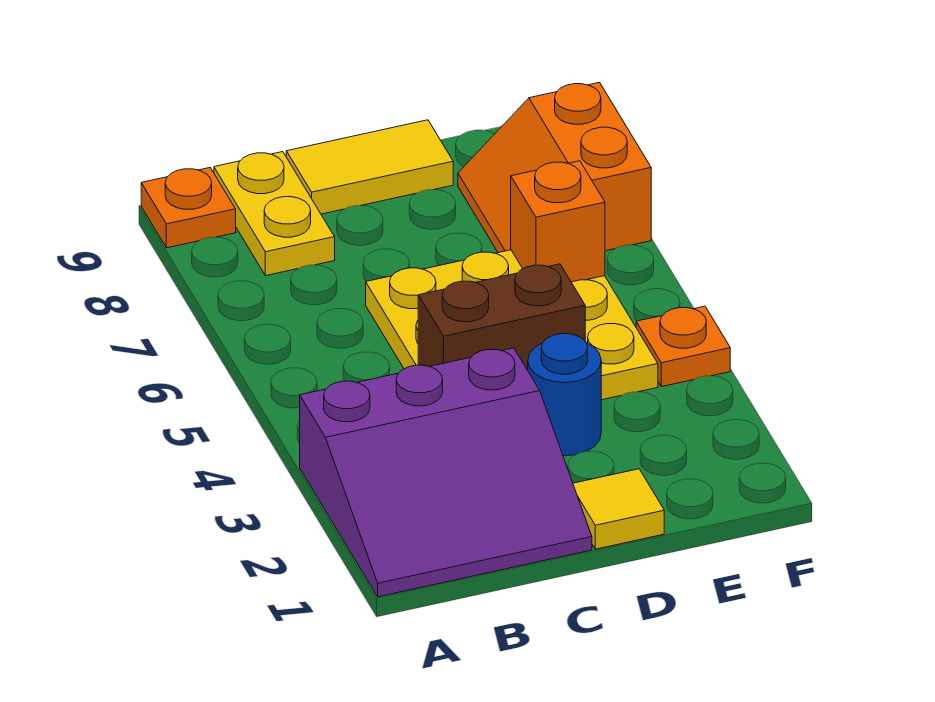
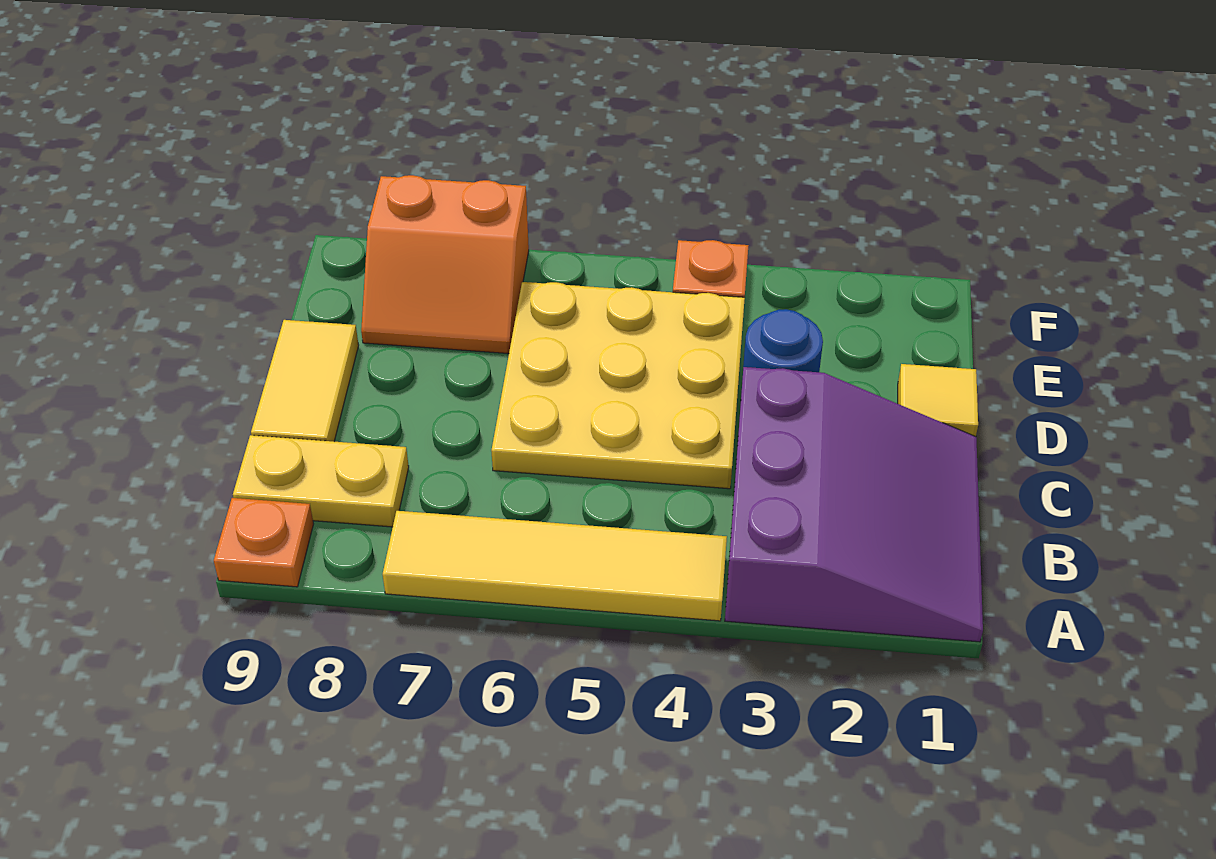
none -> yellow 1x4 tile [383,511,727,621]
brown 1x2 brick [418,264,585,370] -> none
orange 1x1 brick [511,161,605,282] -> none

